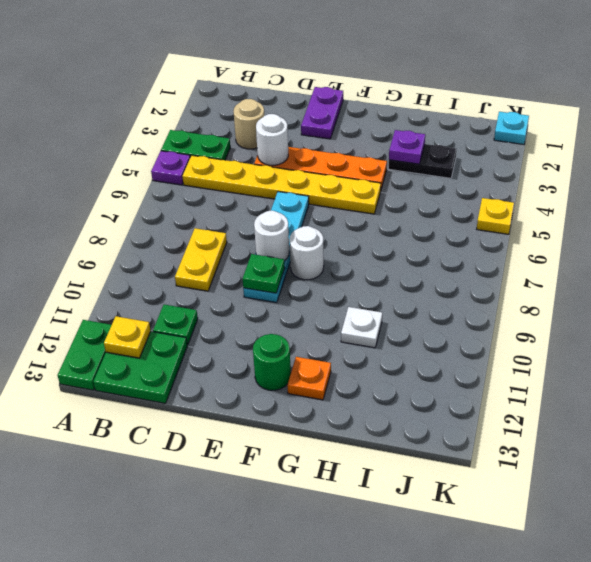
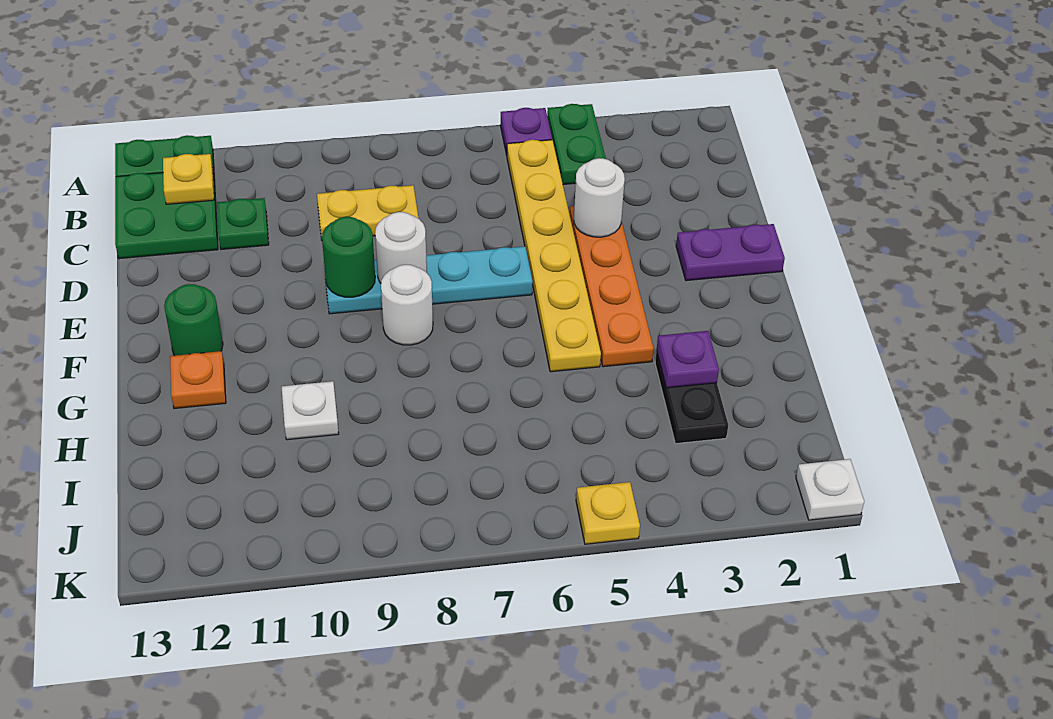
tan 1x1 round brick [233,99,264,149] -> none
green 1x1 plate [243,254,285,293] -> green 1x1 round brick [322,217,375,297]
cyan 1x1 plate [494,112,529,144] -> white 1x1 plate [796,459,864,520]

